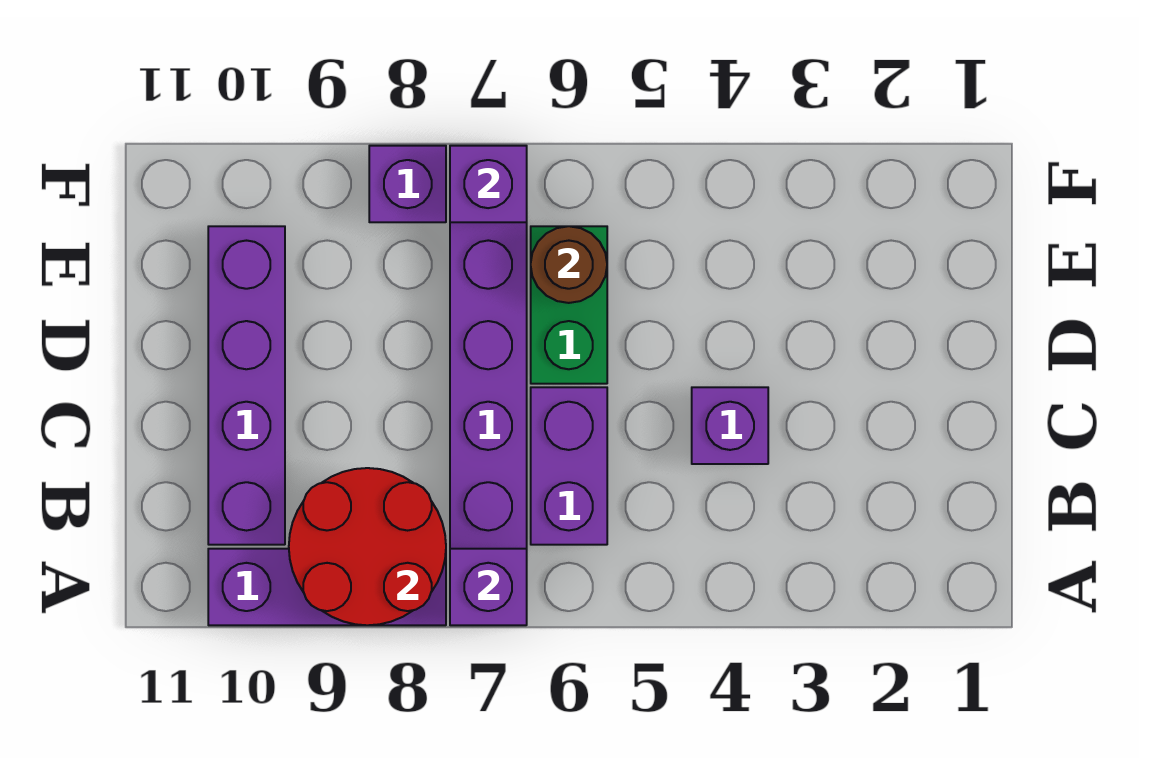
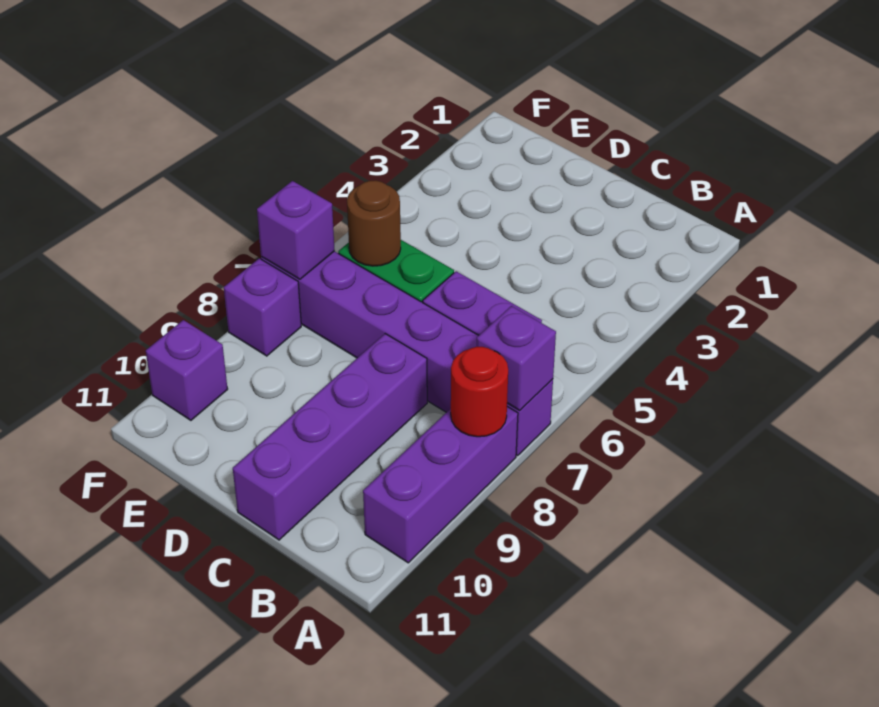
red 2x2 round brick [289,468,446,625] -> red 1x1 round brick [451,347,508,437]
purple 1x4 brick [208,226,285,545] -> purple 1x4 brick turned to [233,334,427,540]
purple 1x1 brick [692,387,768,464] -> purple 1x1 brick moved to [146,320,228,420]

